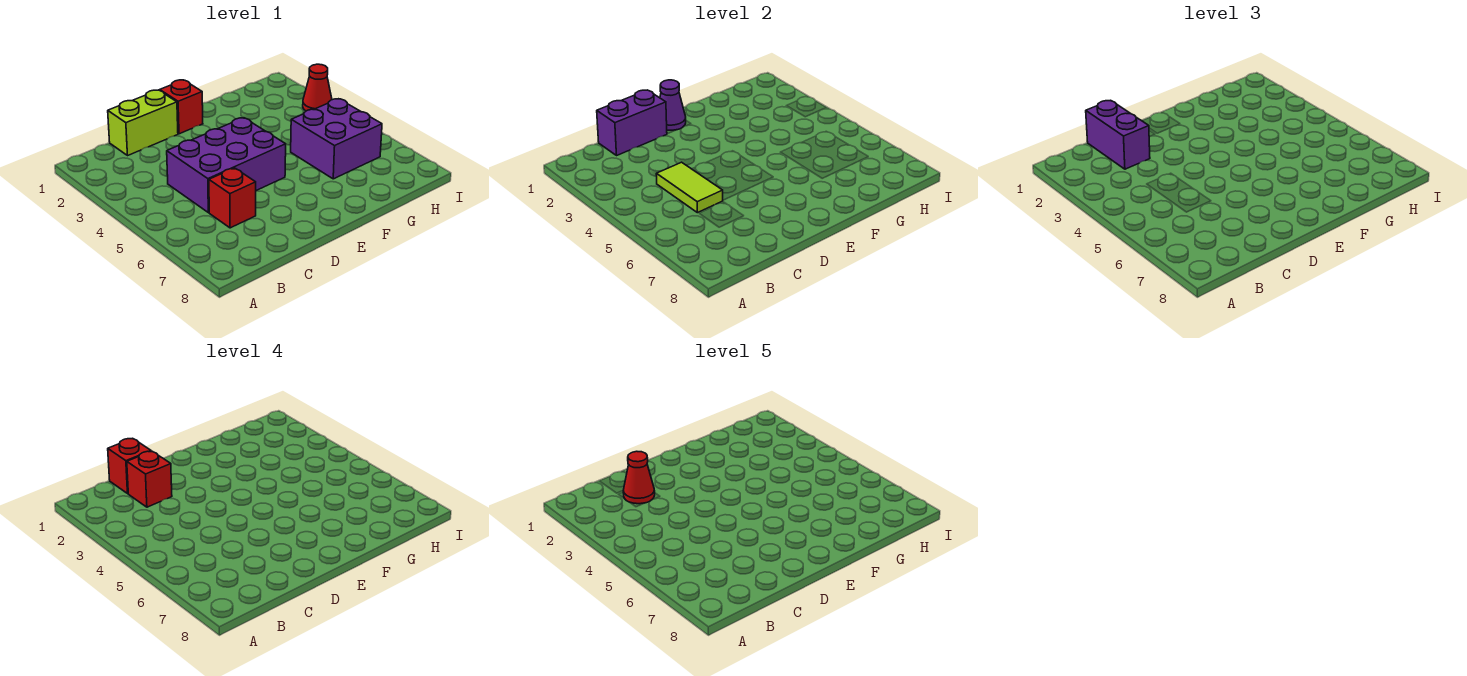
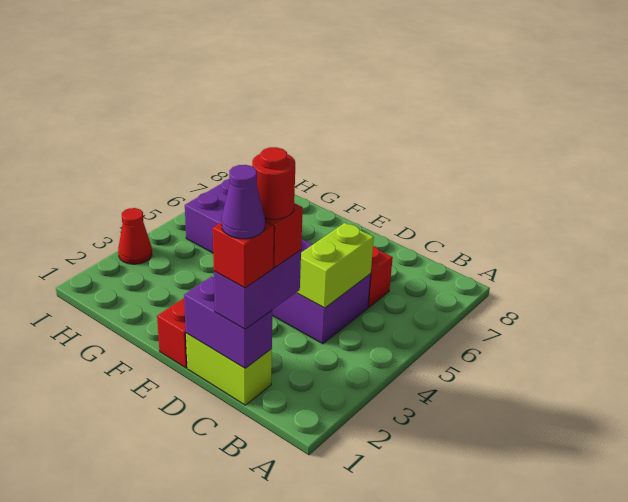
red 1x1 cone [623,451,655,504] -> red 1x1 round brick [252,147,295,219]
lime 1x2 tile [656,162,723,213] -> lime 1x2 brick [296,223,374,308]
purple 1x1 cone [660,80,686,130] -> purple 1x1 cone moved to [222,165,265,239]

